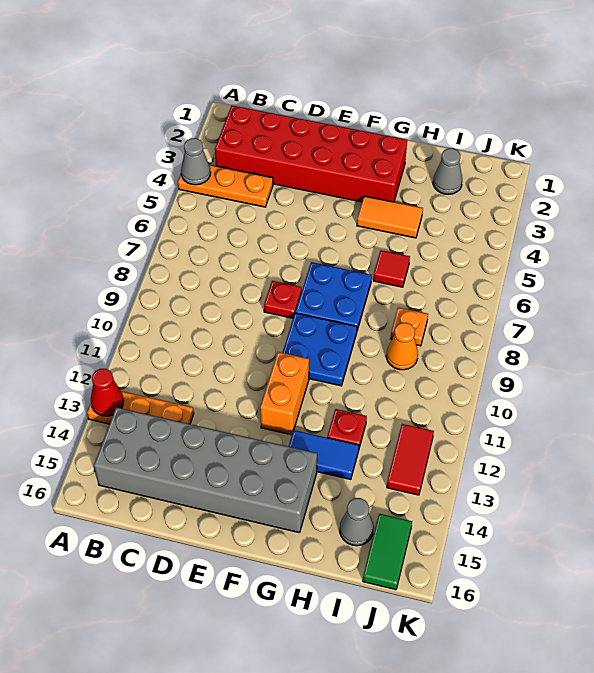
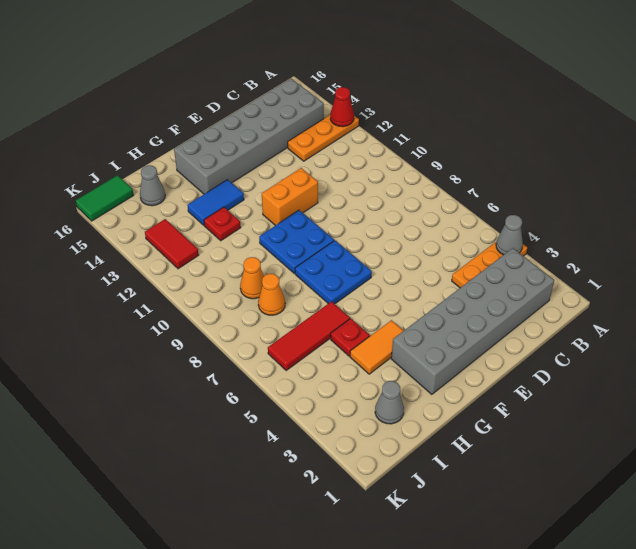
red 2x6 brick [215,105,407,202] -> grey 2x6 brick [391,248,554,394]
red 1x1 plate [264,281,302,318] -> red 1x1 plate moved to [331,319,370,356]
orange 1x2 brick [260,352,309,435] -> orange 1x2 brick turned to [262,168,318,226]
red 1x1 tile [373,250,410,287] -> red 1x3 tile [268,301,350,370]
orange 1x1 plate [390,307,428,346] -> orange 1x1 cone [258,274,285,315]
green 1x2 tile [363,514,412,590] -> green 1x2 tile turned to [76,175,134,221]

